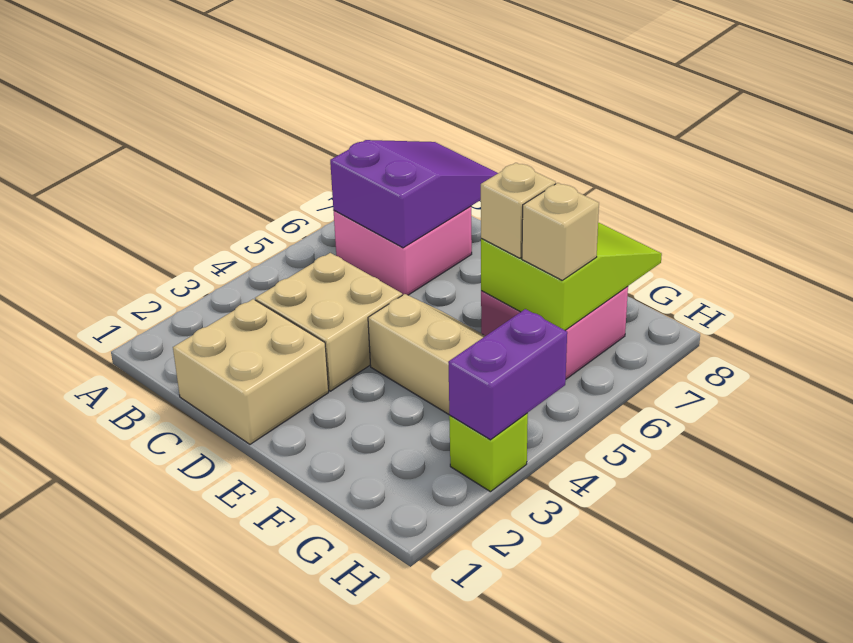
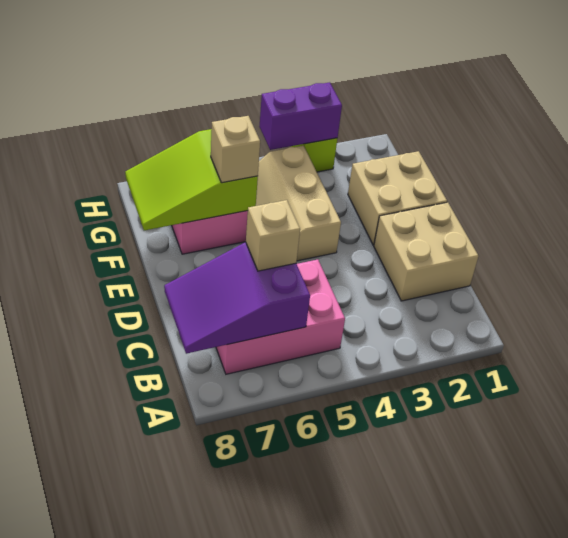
pink 2x2 brick [334,206,472,295] -> pink 2x3 brick [216,260,345,374]
tan 2x2 brick [255,253,402,391] -> tan 2x2 brick moved to [348,151,447,245]
tan 1x1 brick [522,183,599,280] -> tan 1x1 brick moved to [246,200,300,271]

